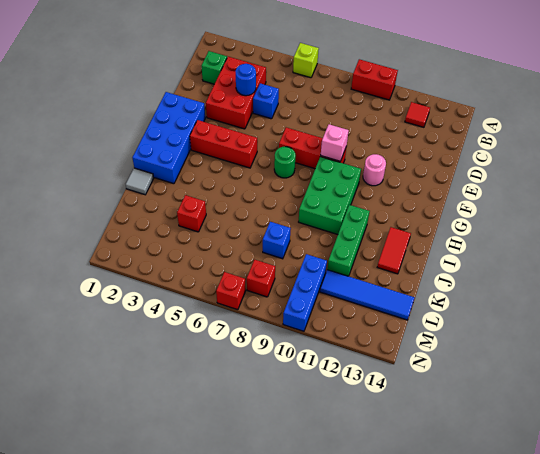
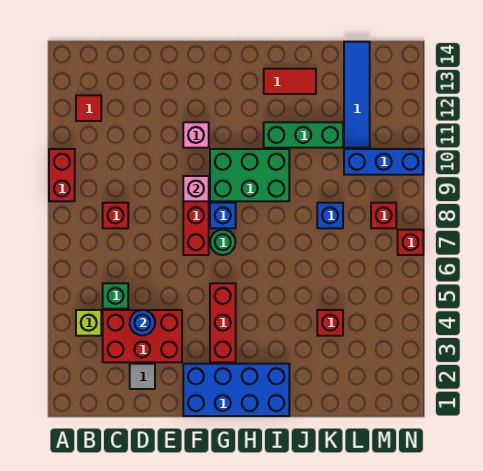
lime 1x1 brick [293,43,319,78] -> lime 1x1 brick moved to [76,310,101,336]
green 1x1 brick [201,51,227,84] -> green 1x1 brick moved to [103,283,128,309]
none -> red 1x1 brick [103,203,128,228]
blue 1x1 brick [253,83,279,119] -> blue 1x1 brick moved to [210,203,236,228]
pink 1x1 round brick [363,154,386,186] -> pink 1x1 brick [183,122,209,148]
grey 1x1 tile [126,168,154,195] -> grey 1x1 tile moved to [130,364,155,389]

